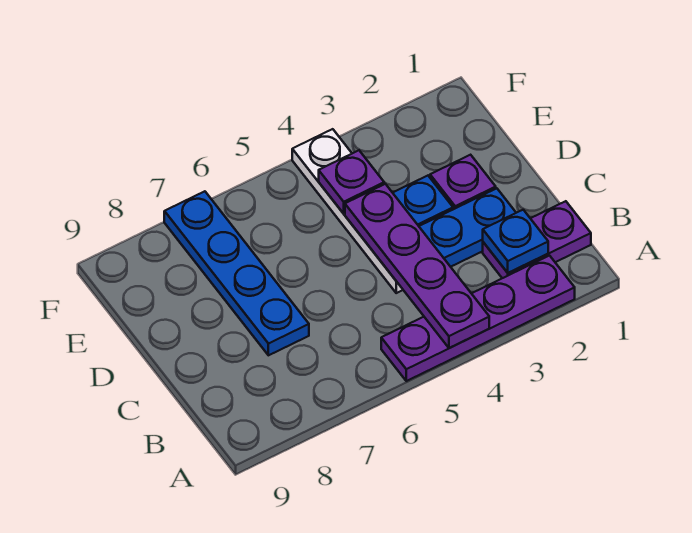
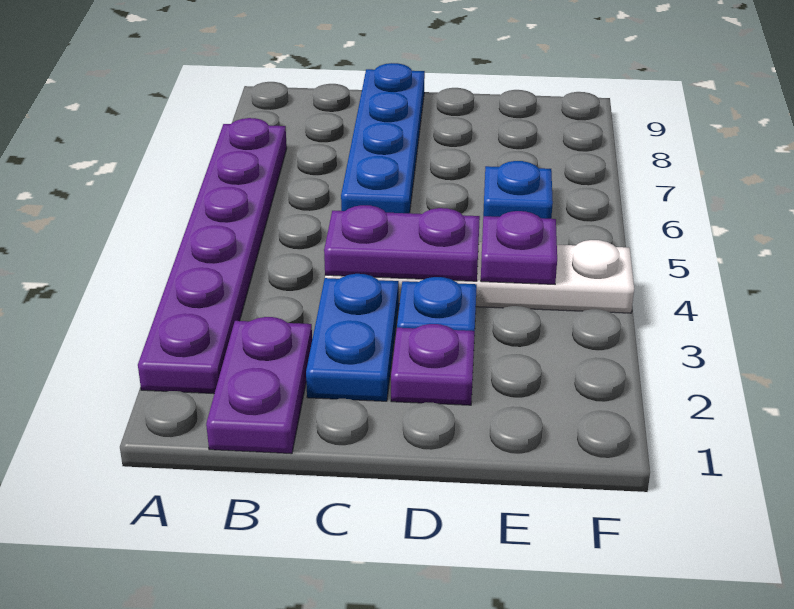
purple 1x4 plate [381,256,575,381] -> purple 1x6 plate [138,118,287,394]
purple 1x4 plate [345,184,489,348] -> purple 1x2 plate [324,205,480,281]
blue 1x1 plate [483,210,548,273] -> blue 1x1 plate moved to [483,161,553,219]
blue 1x4 plate [164,191,309,355] -> blue 1x4 plate turned to [341,63,425,213]

